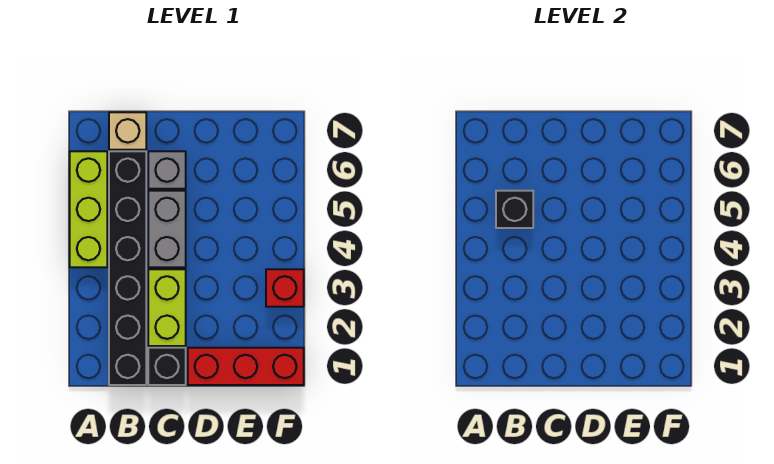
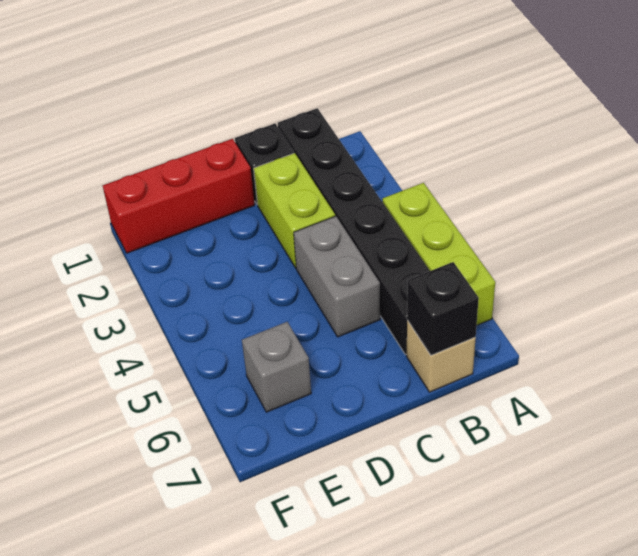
black 1x1 brick [496,191,533,228] -> black 1x1 brick moved to [407,262,479,355]
grey 1x1 brick [148,151,186,189] -> grey 1x1 brick moved to [242,322,311,412]
red 1x1 brick [266,269,304,307] -> none

